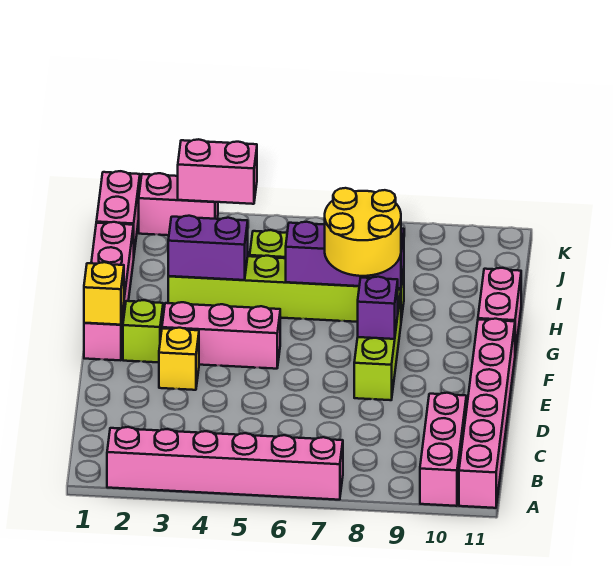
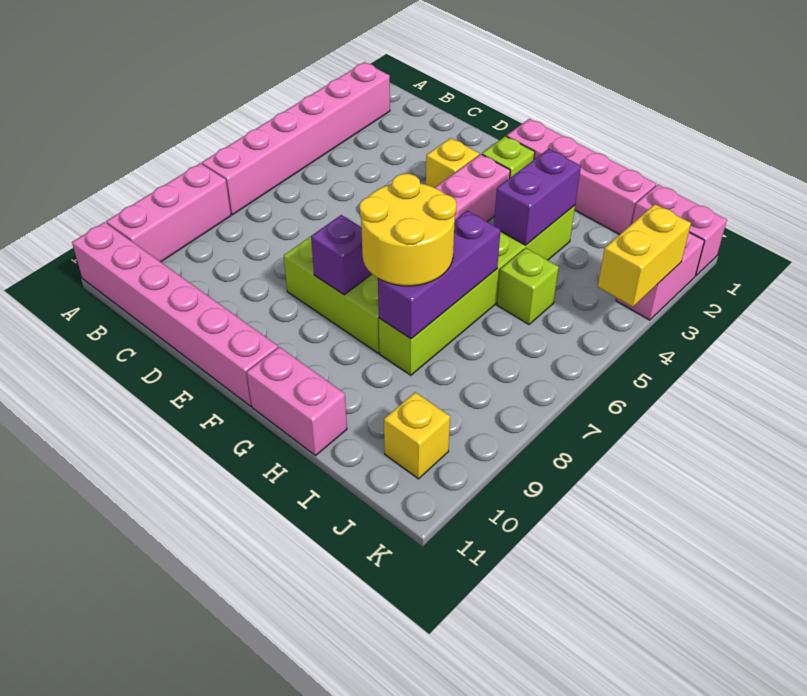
pink 1x3 brick [420,393,466,506] -> pink 1x3 brick turned to [106,163,231,262]
yellow 1x1 brick [84,262,124,325] -> yellow 1x1 brick moved to [384,392,450,479]
pink 1x2 brick [178,139,257,204] -> yellow 1x2 brick [598,204,691,307]

